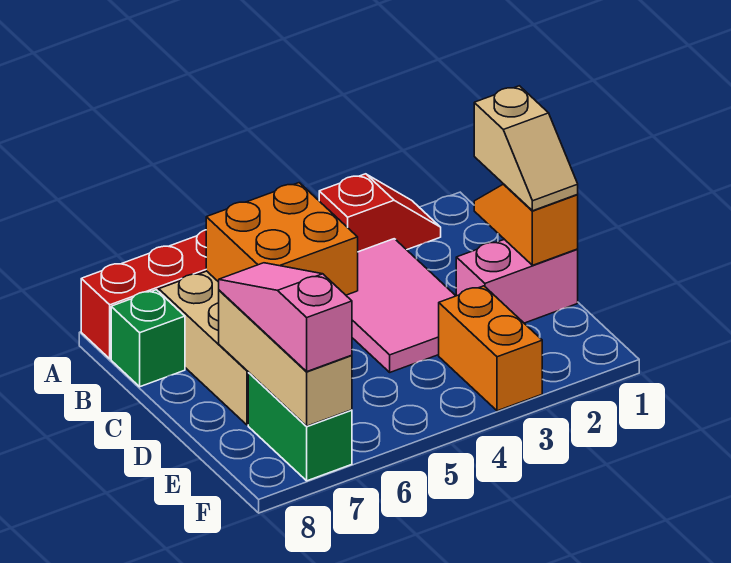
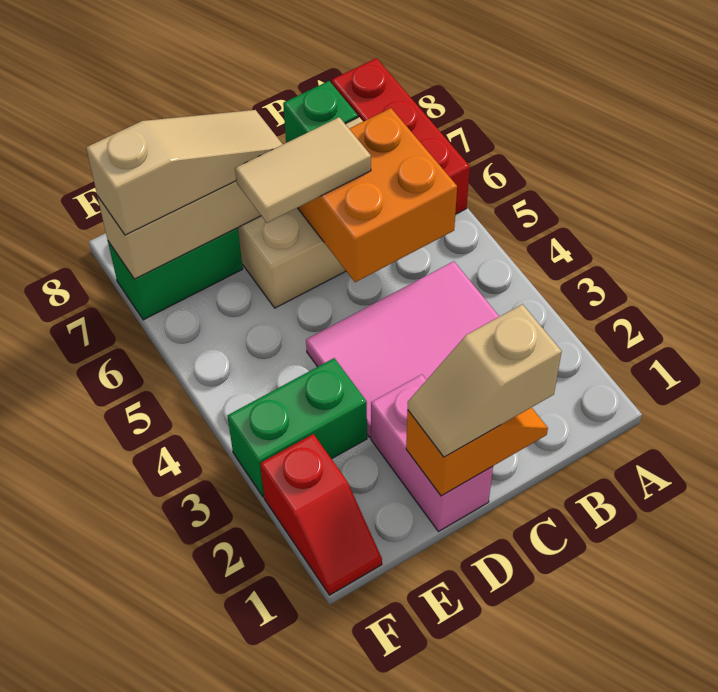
red 1x2 slope [319,174,441,252] -> red 1x2 slope moved to [260,434,382,595]
none -> tan 1x2 tile [235,117,371,223]
pink 1x3 slope [219,263,352,371] -> tan 1x3 slope [86,110,283,235]
orange 1x2 brick [439,286,542,411] -> green 1x2 brick [227,358,367,497]

